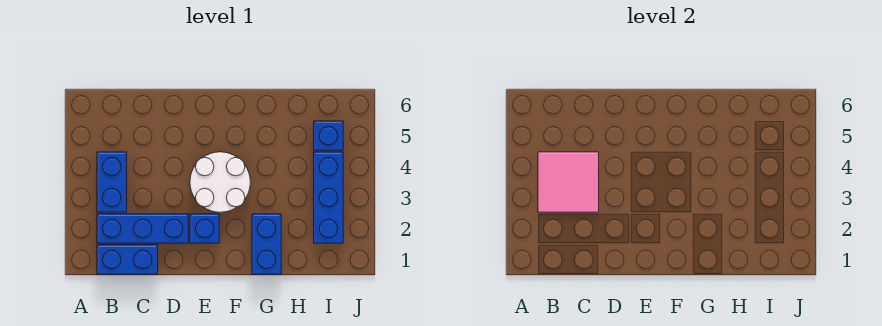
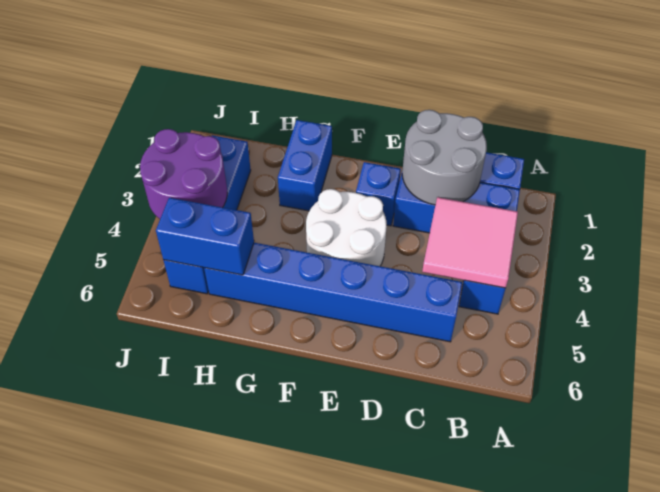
none -> grey 2x2 round brick [402,110,487,205]
none -> blue 1x6 brick [204,243,462,342]
none -> blue 1x2 brick [156,198,254,275]
none -> purple 2x2 round brick [140,129,227,219]

